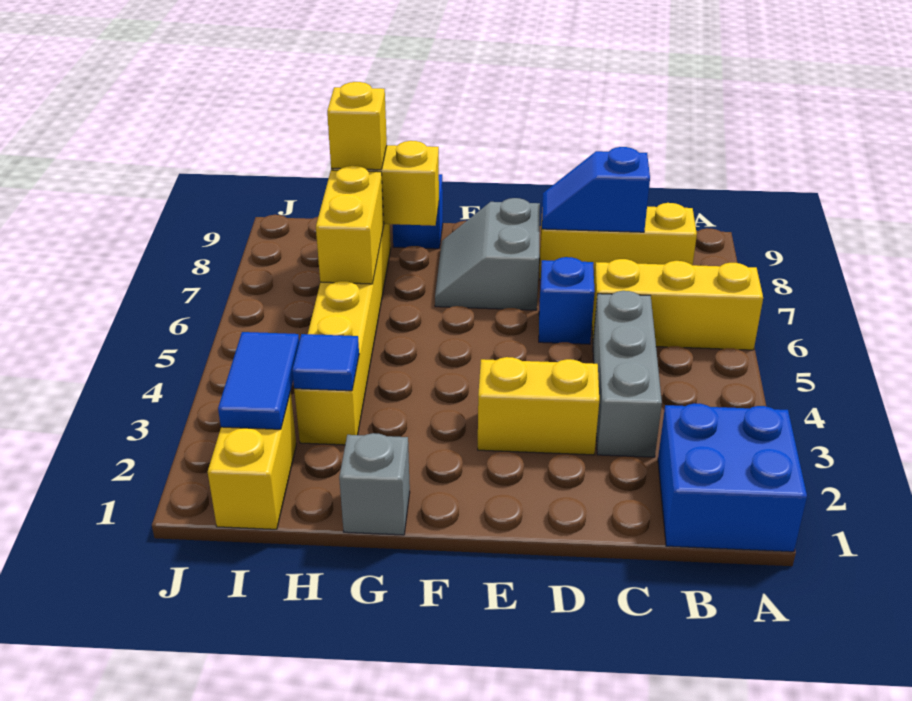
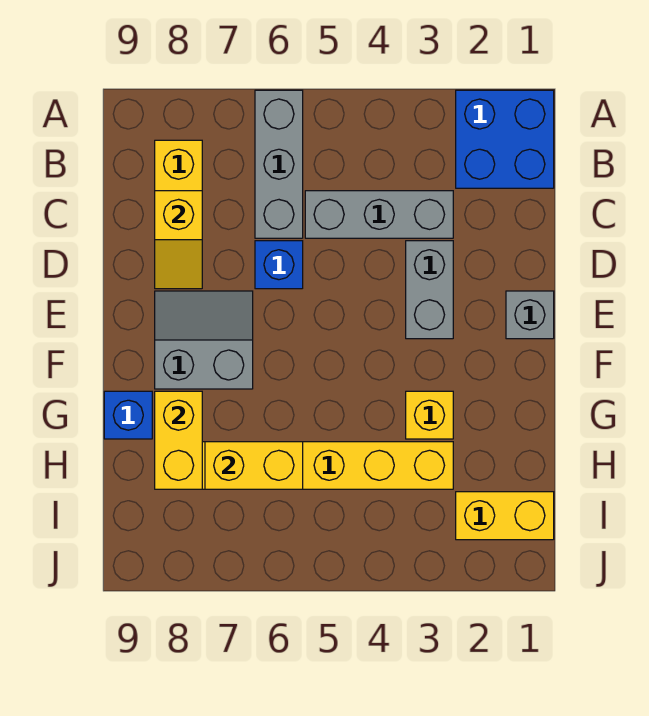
yellow 1x3 brick [592,259,763,350] -> grey 1x3 brick [255,90,303,238]
blue 1x2 slope [542,147,650,232] -> yellow 1x2 slope [155,191,202,289]
yellow 1x2 brick [478,357,599,455] -> grey 1x2 brick [406,241,453,339]
grey 2x2 slope [435,198,540,310] -> grey 2x2 slope turned to [155,291,253,389]
grey 1x1 brick [339,433,410,535] -> grey 1x1 brick moved to [506,291,554,339]
blue 1x1 tile [292,334,359,391] -> none
yellow 1x1 brick [327,82,387,170] -> yellow 1x1 brick moved to [406,391,453,439]
blue 1x2 tile [218,332,299,429] -> none

